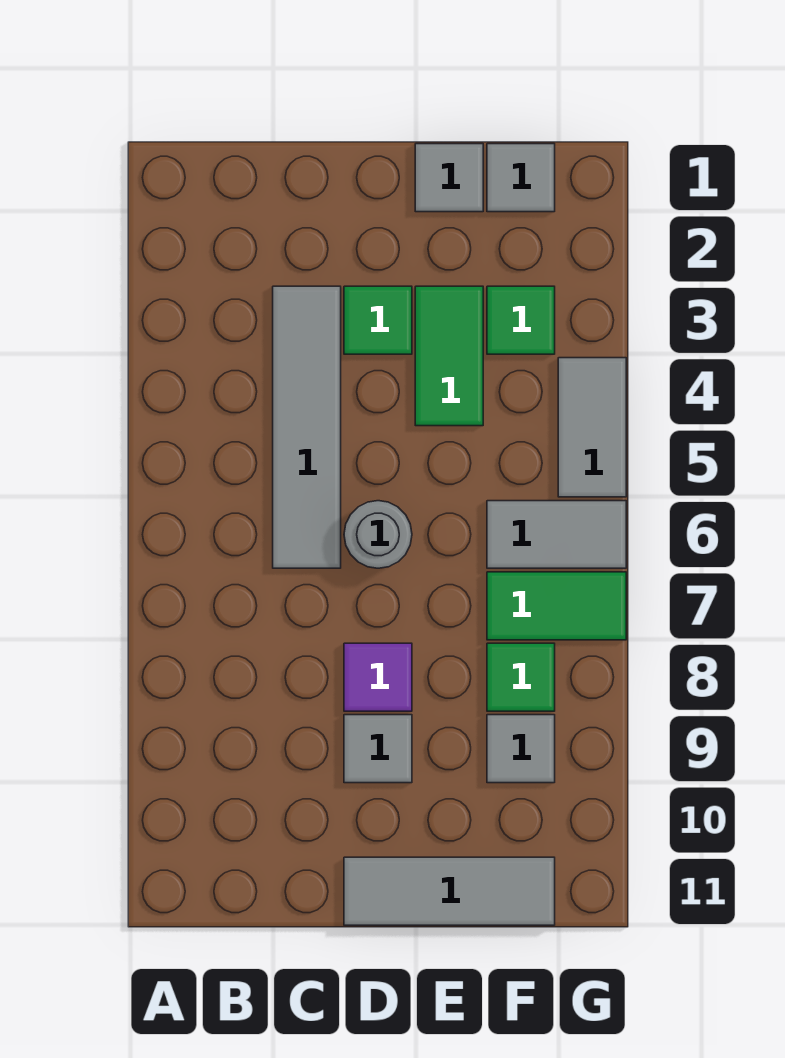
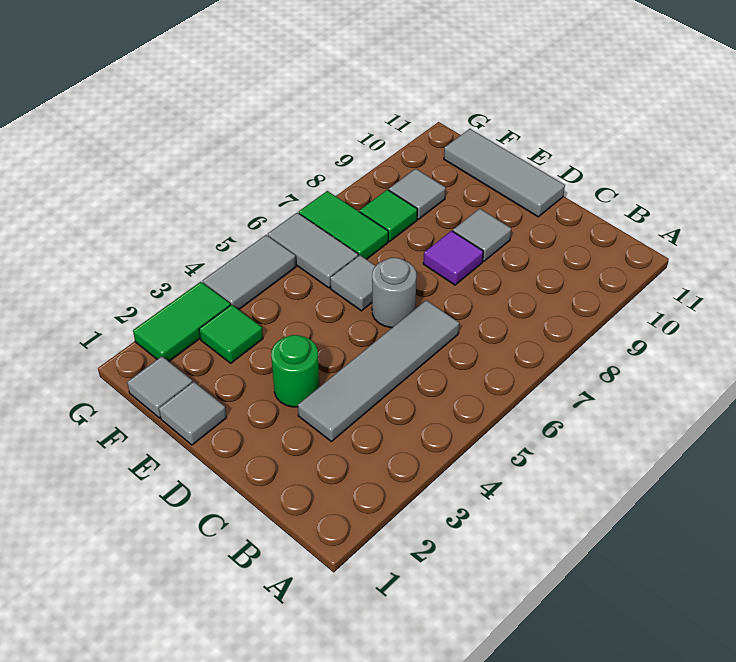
green 1x1 tile [344,286,412,354] -> green 1x1 round brick [271,335,319,407]
green 1x2 tile [415,286,483,426] -> green 1x2 tile moved to [133,282,230,361]
none -> grey 1x1 tile [330,255,375,311]

